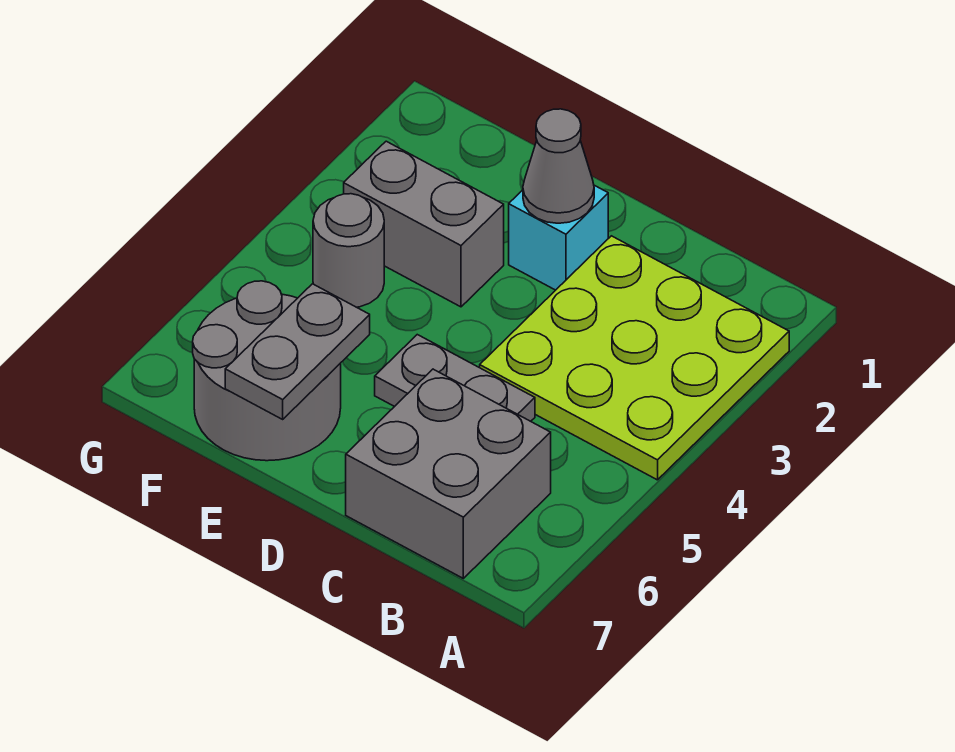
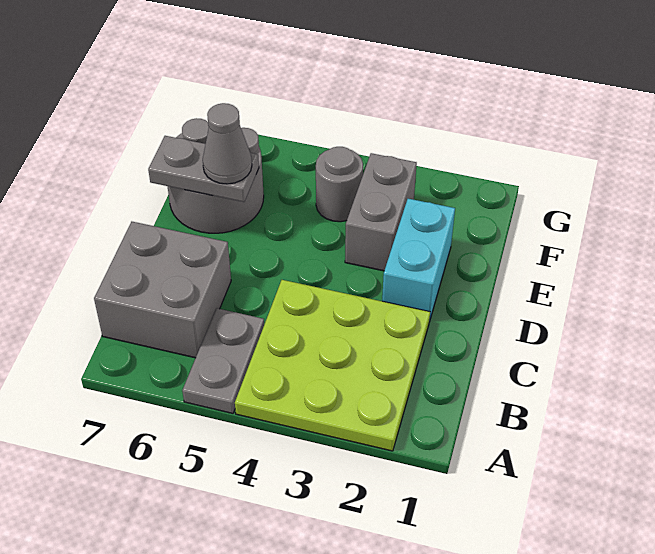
grey 1x2 plate [375,335,535,421] -> grey 1x2 plate moved to [182,308,264,413]
cyan 1x1 brick [509,185,608,290] -> cyan 1x2 brick [382,199,455,322]
grey 1x1 cone [523,109,594,223] -> grey 1x1 cone moved to [203,103,252,184]

